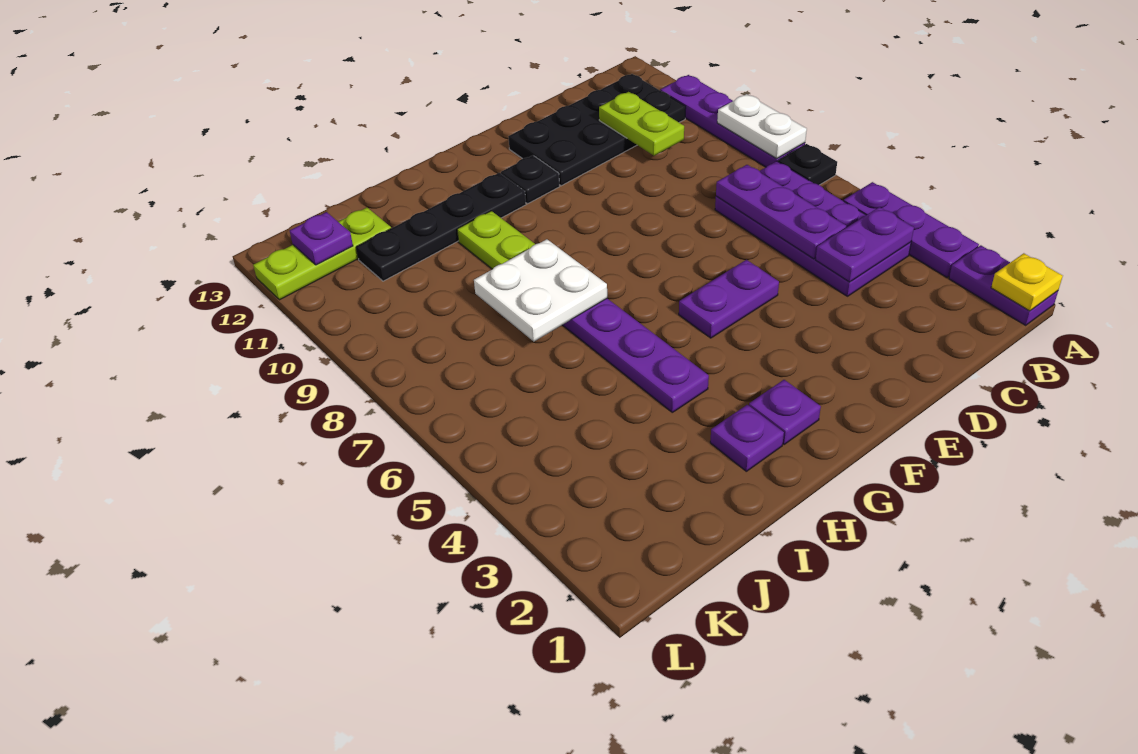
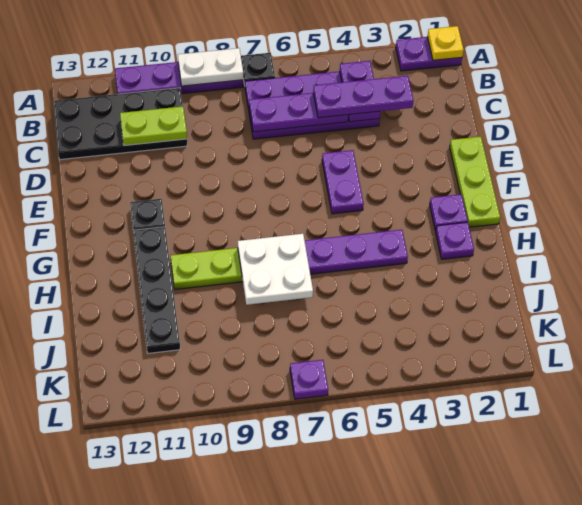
purple 1x3 plate [844,182,979,277] -> purple 1x3 plate moved to [313,76,413,118]
black 2x4 plate [508,74,686,186] -> black 2x4 plate turned to [53,88,187,160]
lime 1x3 plate [253,208,391,300] -> lime 1x3 plate moved to [450,137,500,227]
purple 1x1 plate [290,212,353,265] -> purple 1x1 plate moved to [290,360,328,399]

